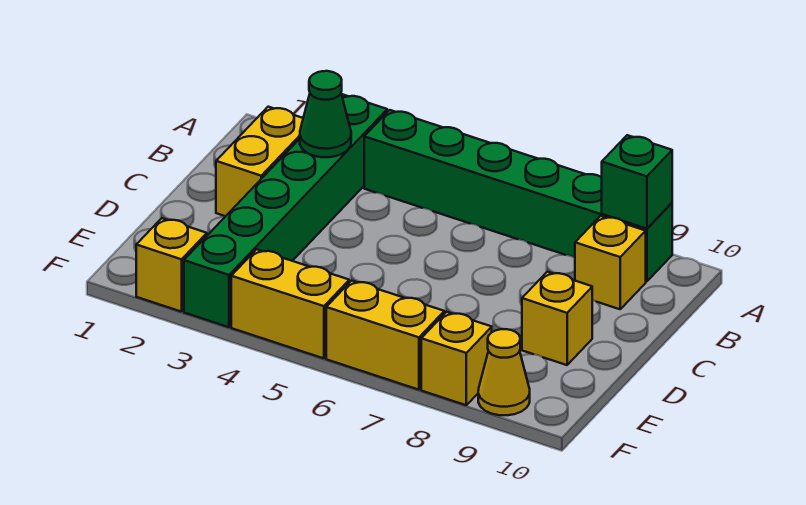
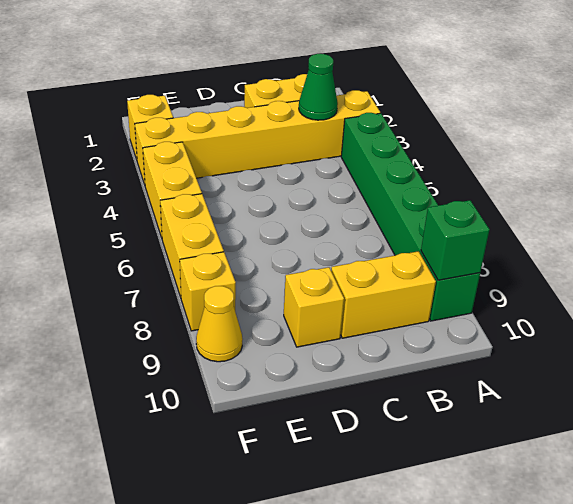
green 1x6 brick [184,94,387,327] -> yellow 1x6 brick [135,90,380,184]
yellow 1x1 brick [575,216,646,309] -> yellow 1x2 brick [331,251,436,338]

